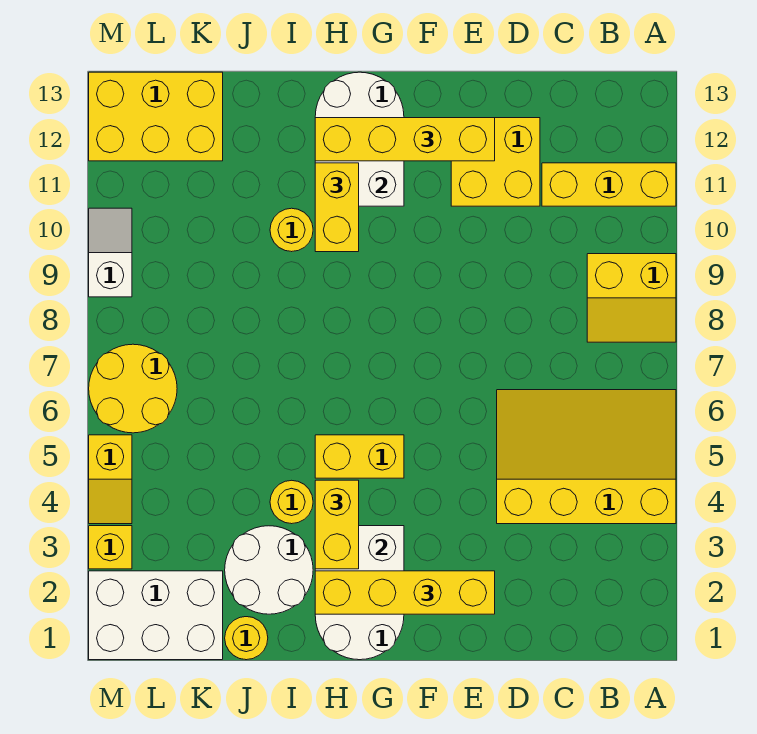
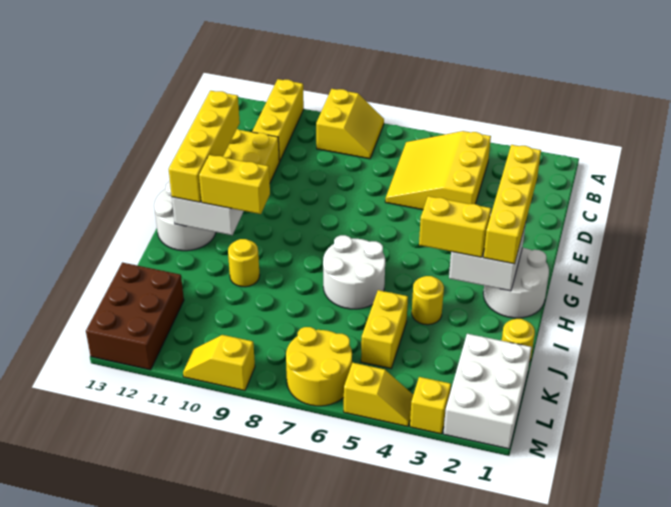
yellow 3x4 slope [497,390,676,524] -> yellow 3x3 slope [385,131,491,210]
yellow 1x2 brick [315,435,404,478] -> yellow 1x2 brick moved to [361,290,408,368]
white 2x2 round brick [225,526,313,614] -> white 2x2 round brick moved to [323,235,385,309]
yellow 2x3 brick [89,72,223,161] -> brown 2x3 brick [86,262,184,370]
white 1x2 slope [89,208,132,297] -> yellow 1x2 slope [183,335,255,391]

